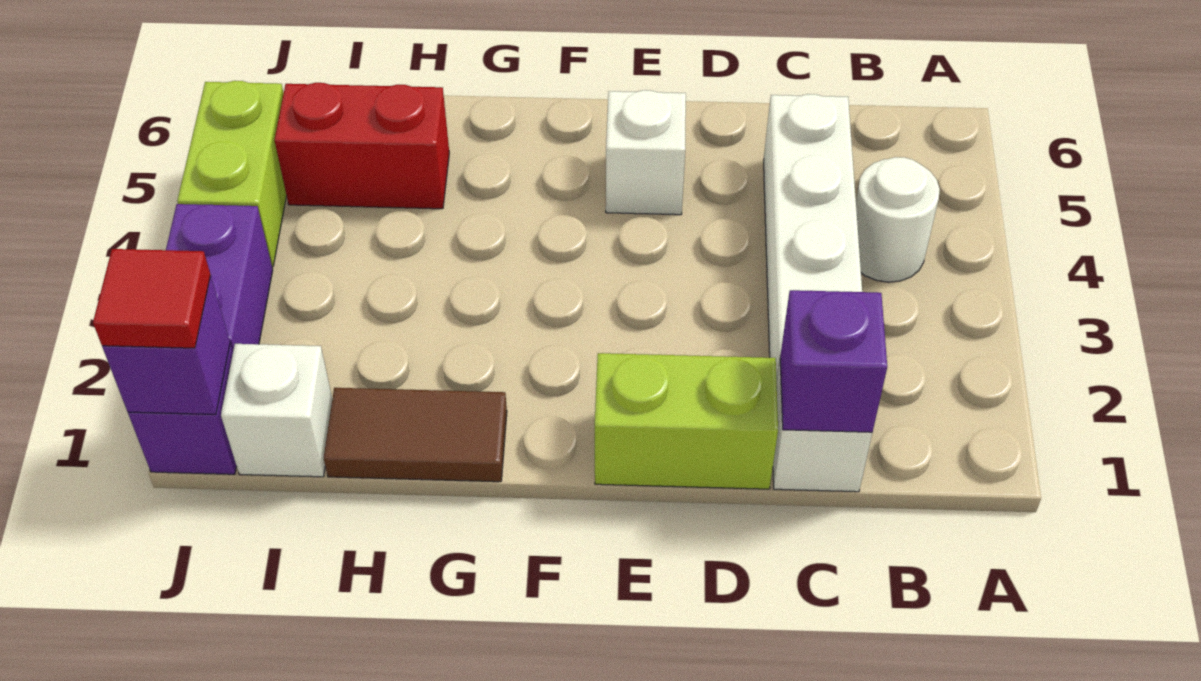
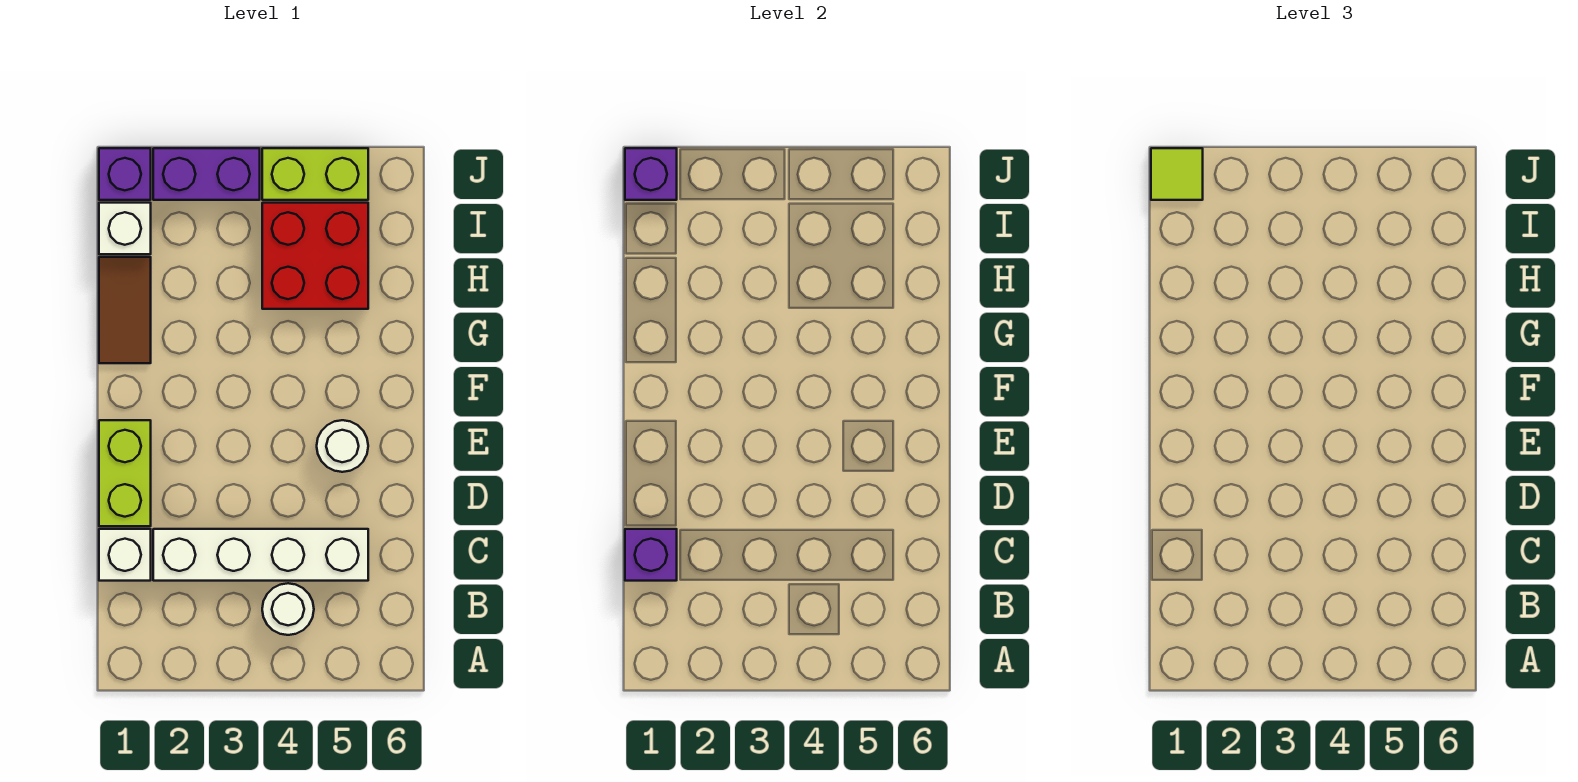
white 1x1 brick [606,90,686,215] -> white 1x1 round brick [317,420,368,472]
red 1x2 brick [275,83,449,209] -> red 2x2 brick [262,203,368,309]
red 1x1 tile [93,249,211,348] -> lime 1x1 tile [1151,148,1203,200]

